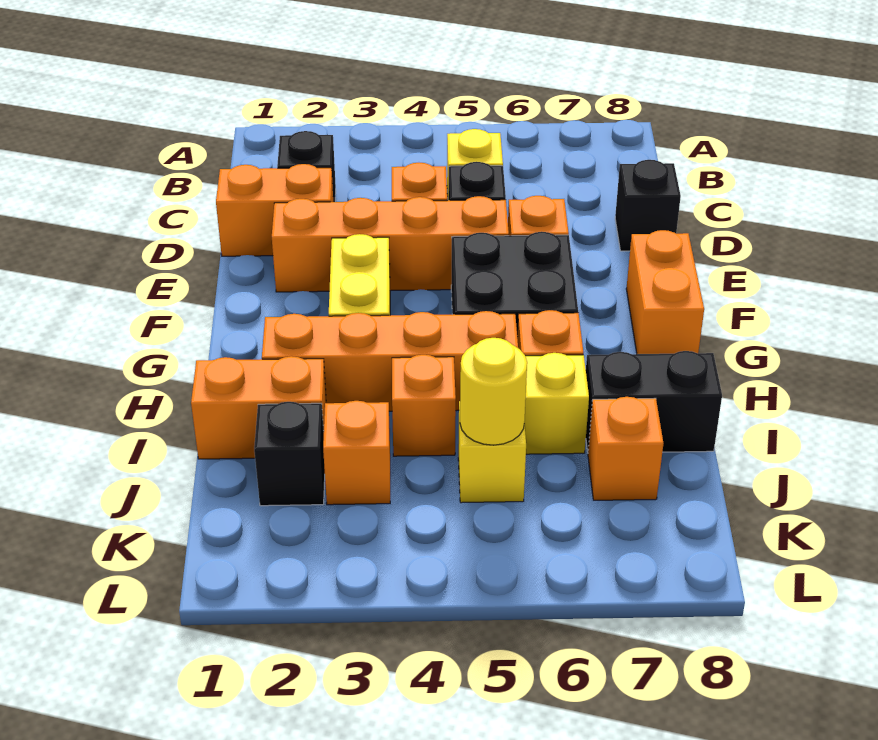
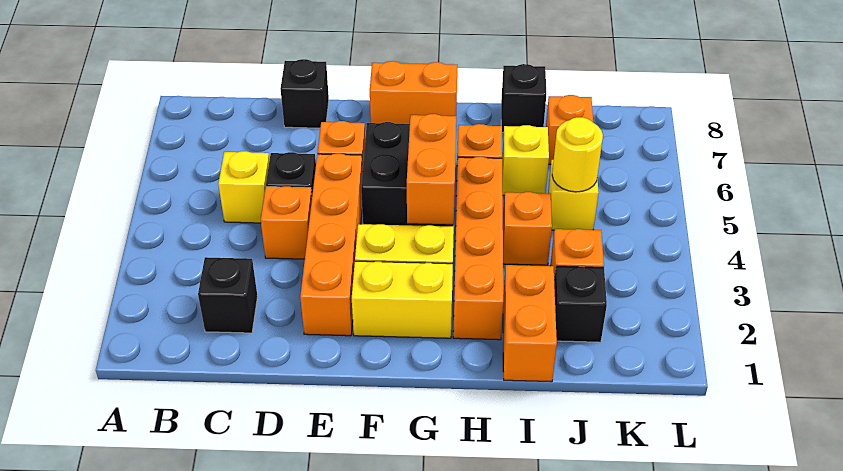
orange 1x2 brick [216,164,333,256] -> orange 1x2 brick moved to [407,114,456,224]
none -> yellow 1x2 brick [352,261,453,338]
black 1x2 brick [586,351,722,452] -> black 1x1 brick [501,64,546,132]

